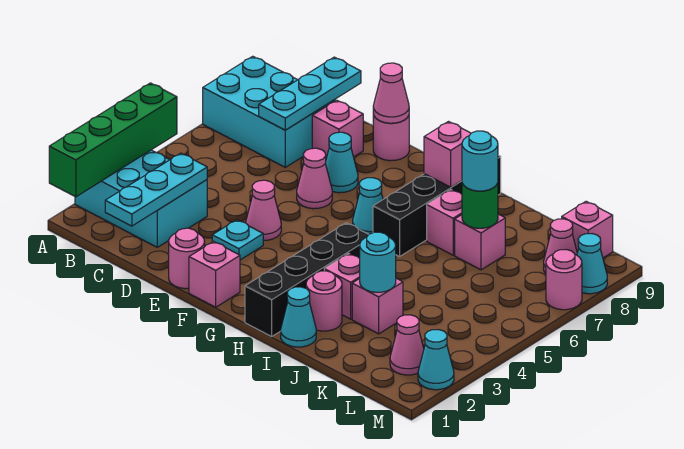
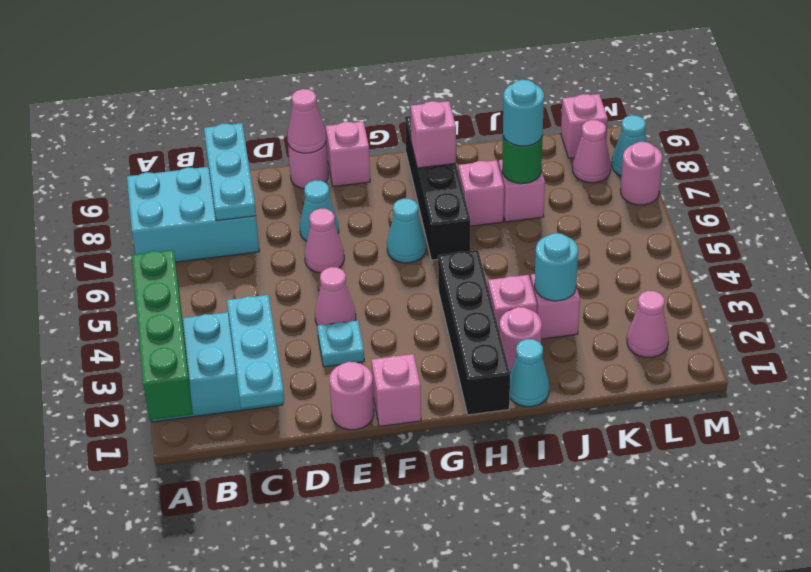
pink 1x1 brick [312,100,363,158] -> pink 1x1 brick moved to [326,122,370,187]
cyan 1x1 cone [418,330,454,390] -> none

